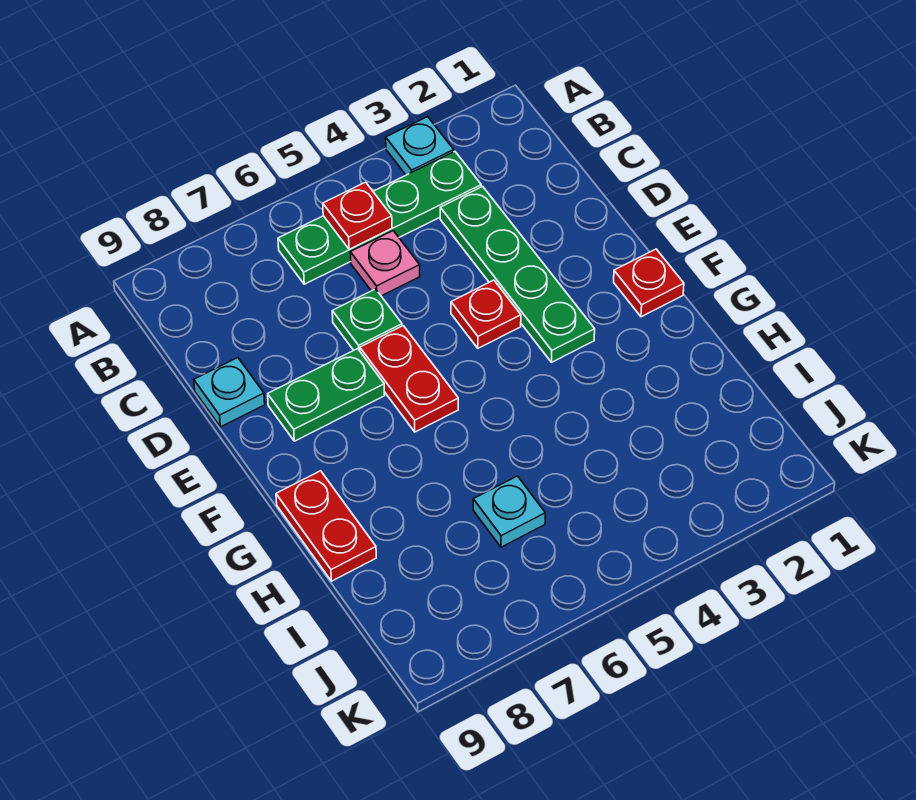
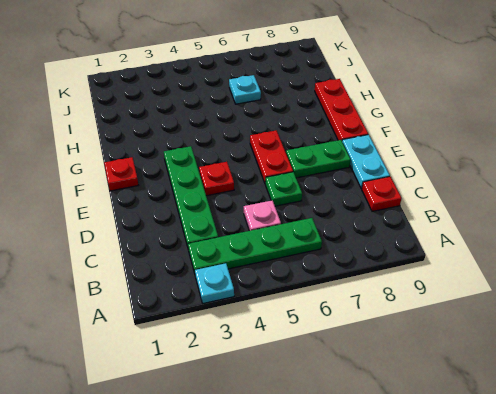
red 1x1 plate [323,182,392,249] -> red 1x1 plate moved to [362,177,402,211]
cyan 1x1 plate [194,358,265,427] -> cyan 1x2 plate [342,135,390,189]
red 1x2 plate [276,471,376,581] -> red 1x3 plate [315,79,368,140]

